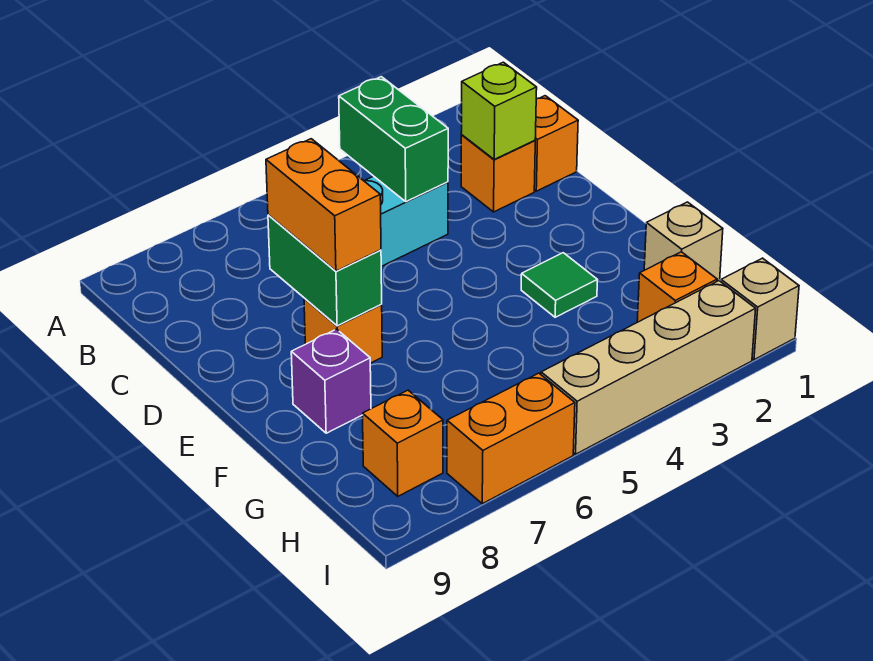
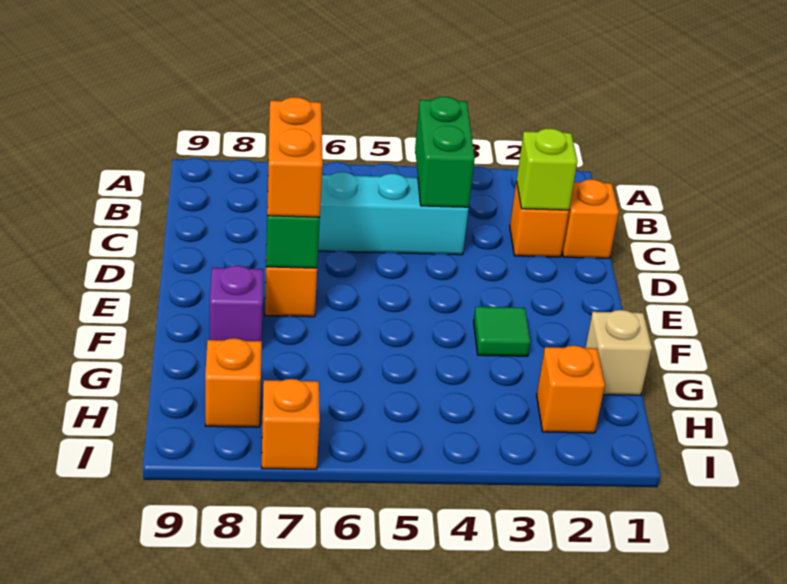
tan 1x1 brick [721,258,799,360] -> none
tan 1x4 brick [541,281,756,454] -> none
orange 1x2 brick [447,373,575,504] -> orange 1x1 brick [262,379,320,469]

